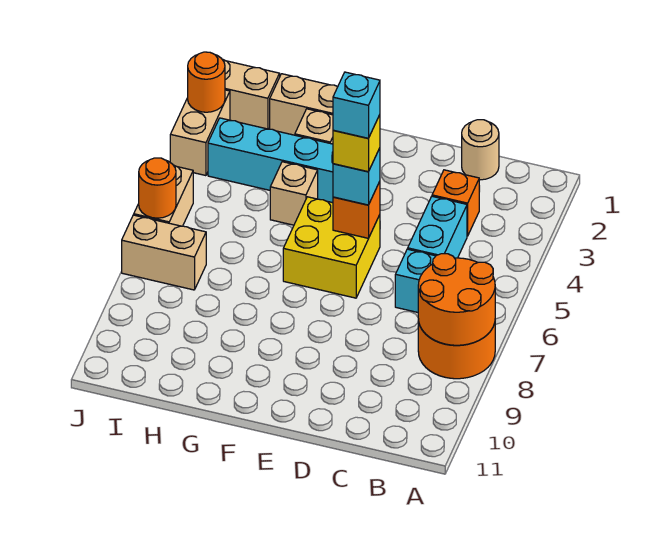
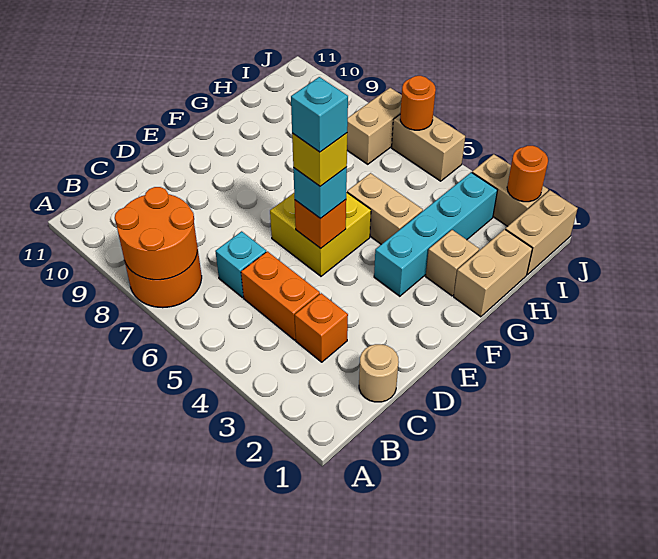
cyan 1x2 brick [408,196,467,258] -> orange 1x2 brick [241,251,320,340]
tan 1x1 brick [270,162,318,225] -> tan 1x2 brick [347,173,423,244]

